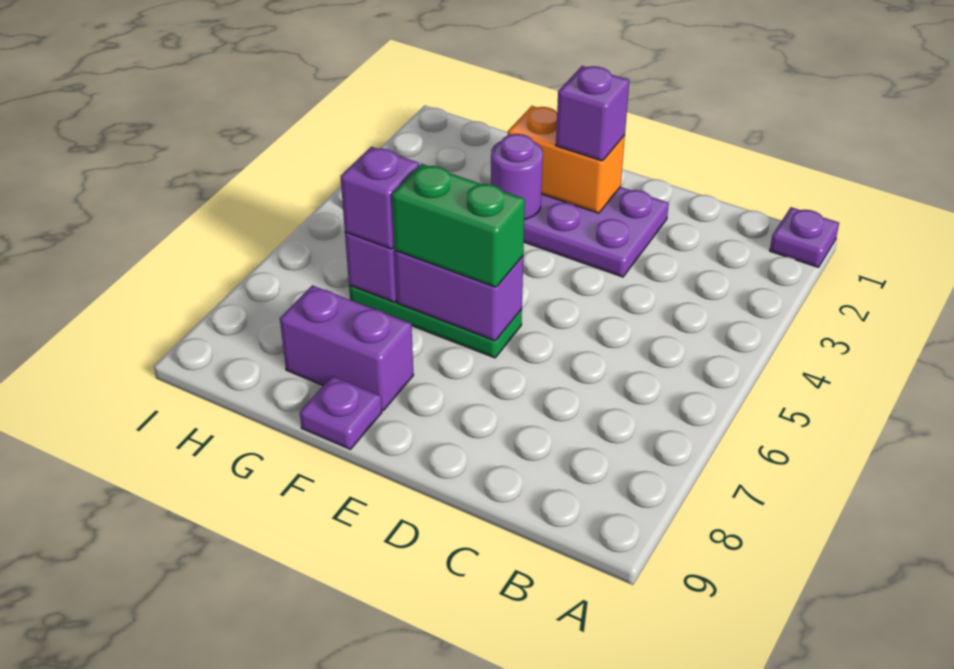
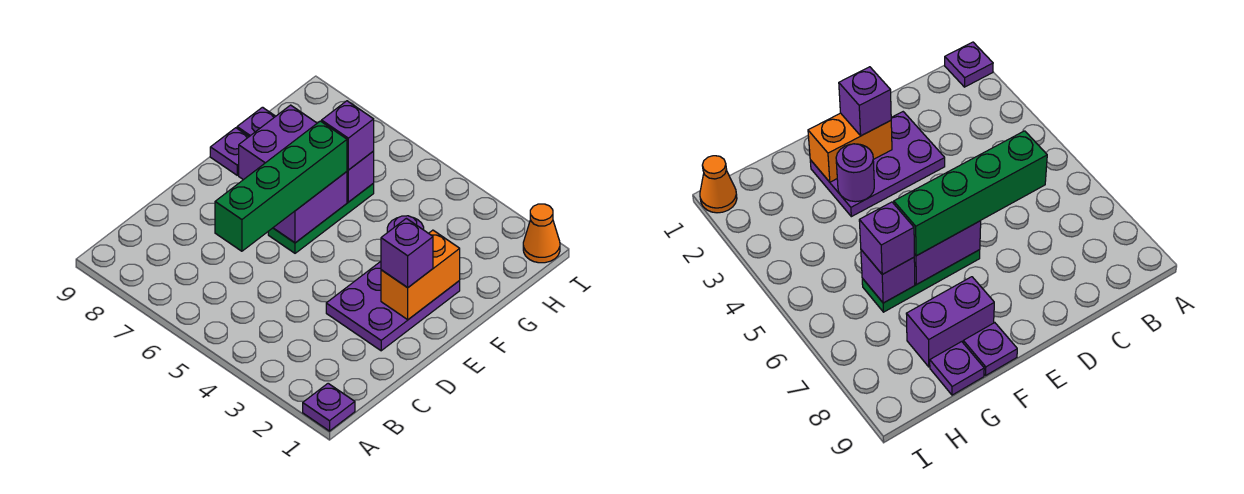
green 1x2 brick [392,164,525,287] -> green 1x4 brick [215,121,347,251]
none -> purple 1x1 plate [237,107,276,136]
none -> orange 1x1 cone [523,204,560,263]

